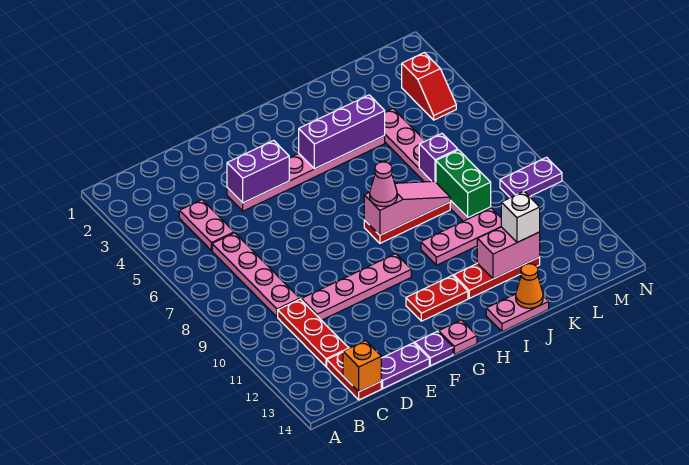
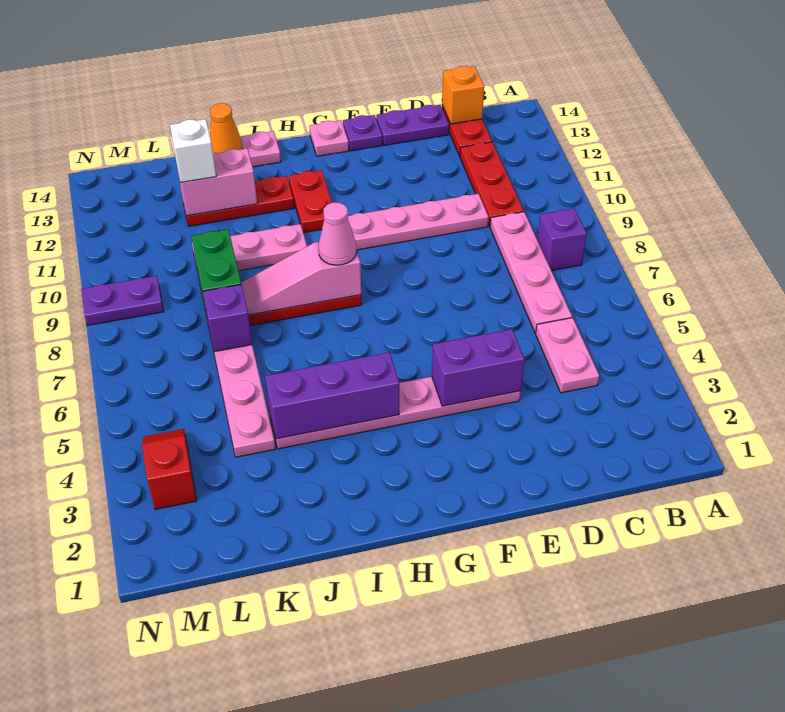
none -> purple 1x1 brick [537,209,587,271]
red 1x2 plate [406,275,468,321] -> red 1x2 plate turned to [289,170,332,233]

